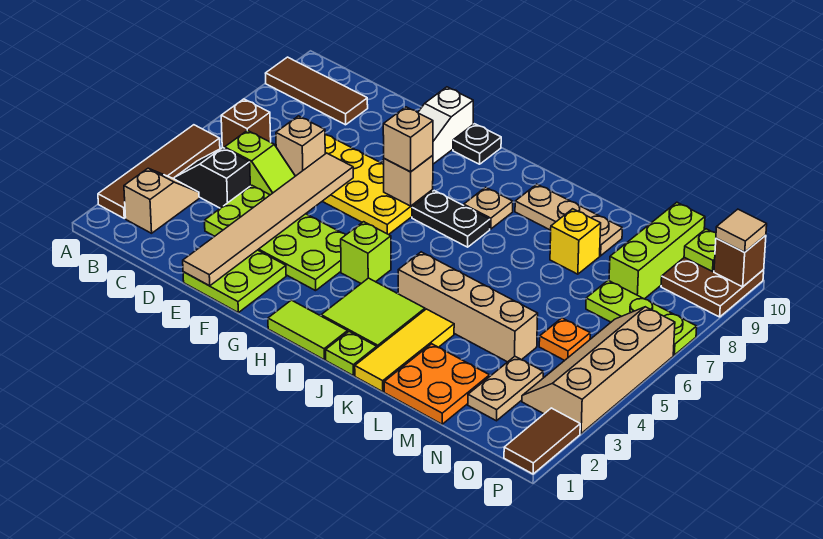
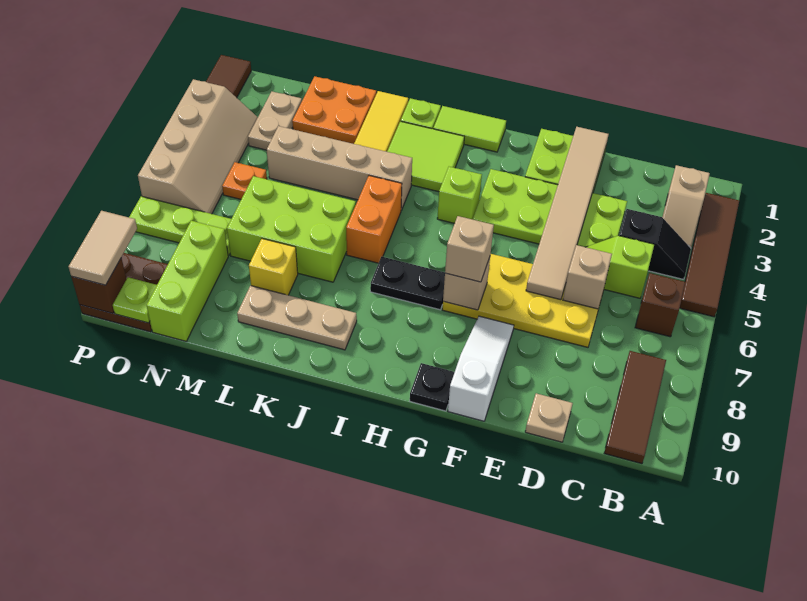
brown 1x3 tile [266,57,368,125] -> brown 1x3 tile turned to [604,351,666,464]
tan 1x1 plate [464,187,513,229] -> tan 1x1 plate moved to [525,393,573,442]
none -> orange 1x2 brick [346,176,402,263]
none -> lime 2x3 brick [227,176,356,282]
tan 1x1 tile [716,209,767,252] -> tan 1x2 tile [69,211,137,285]

